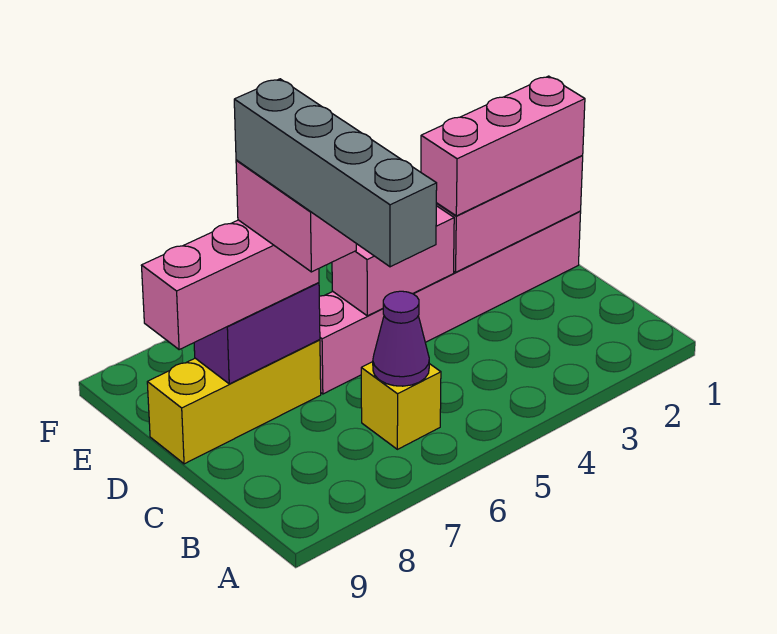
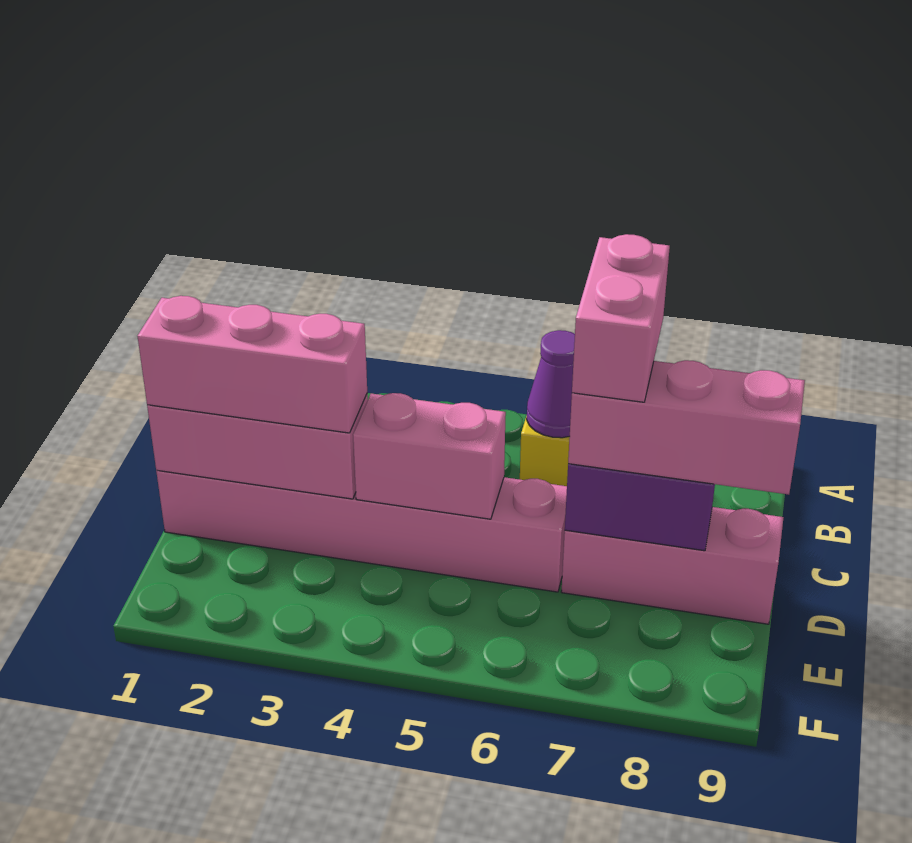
grey 1x4 brick [234,79,437,267] -> none
yellow 1x3 brick [147,340,321,464] -> pink 1x3 brick [561,507,784,624]

